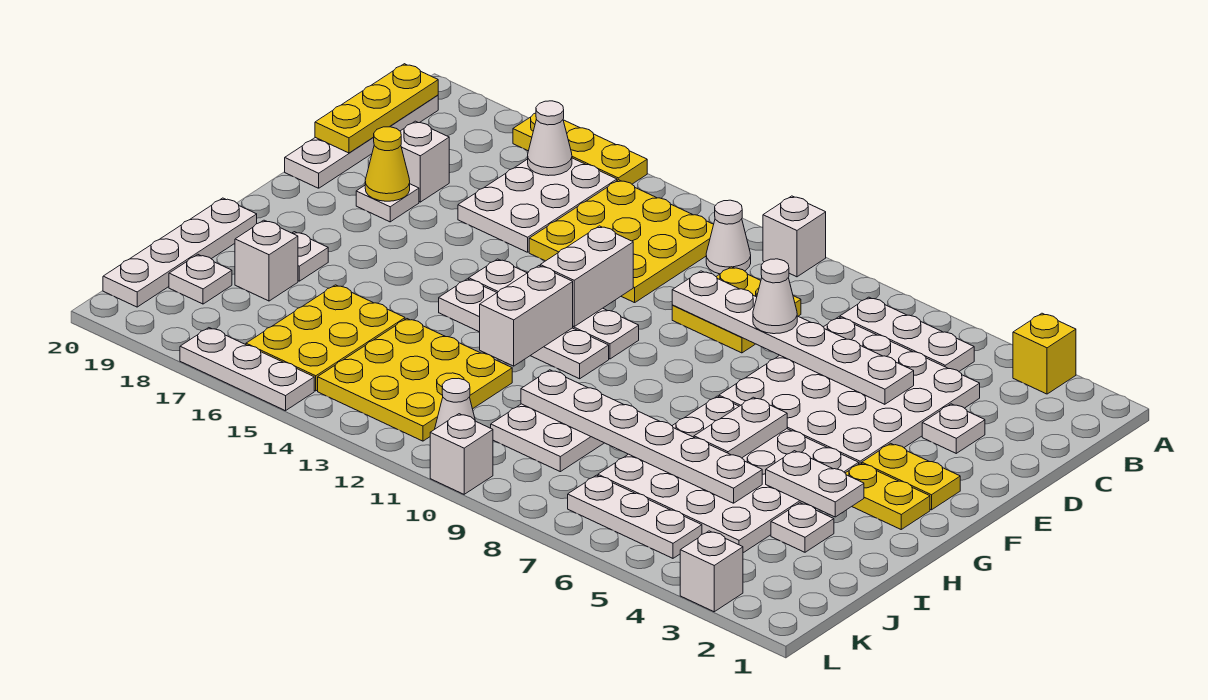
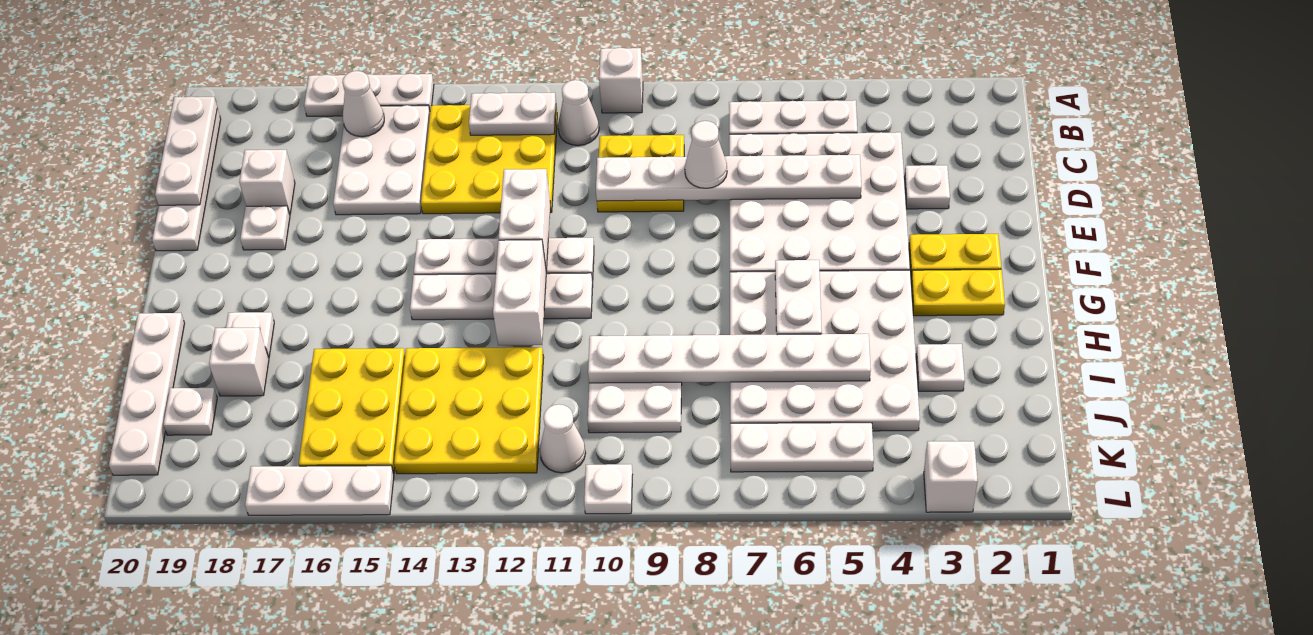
yellow 1x1 brick [1013,313,1076,394] -> none
yellow 1x3 plate [513,113,647,184] -> white 1x3 plate [304,74,434,116]
yellow 1x3 plate [315,64,438,153] -> white 1x3 plate [155,96,217,205]
yellow 1x1 cone [365,127,410,201] -> none
white 1x2 plate [766,451,864,517] -> white 1x2 plate moved to [469,92,556,135]
white 1x1 brick [430,414,493,494] -> white 1x1 plate [584,464,633,514]

